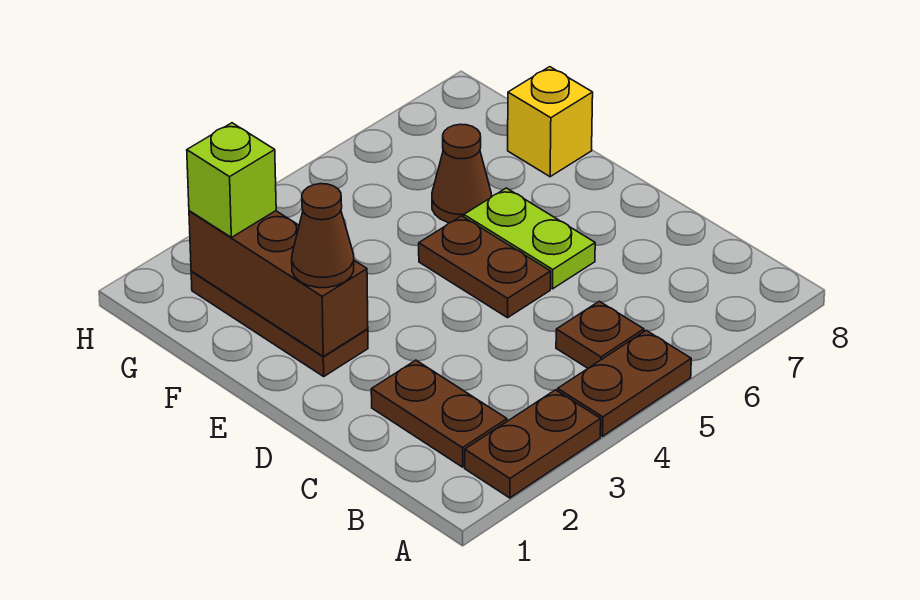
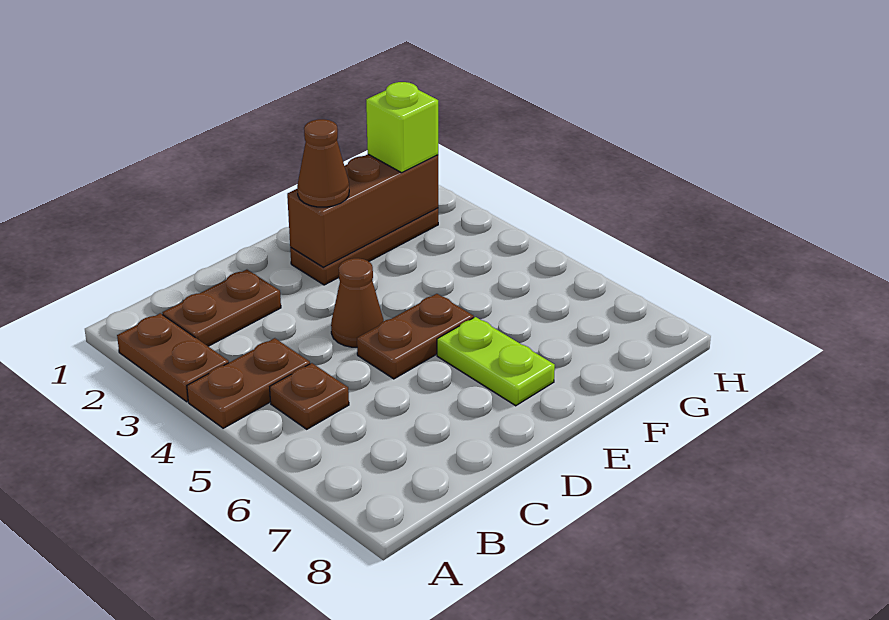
brown 1x2 plate [558,330,691,436] -> brown 1x2 plate turned to [187,338,310,428]
lime 1x2 plate [464,188,595,289] -> lime 1x2 plate turned to [437,317,555,406]
brown 1x1 cone [432,124,491,223] -> brown 1x1 cone moved to [331,258,384,347]
yellow 1x1 brick [508,67,593,177] -> none

